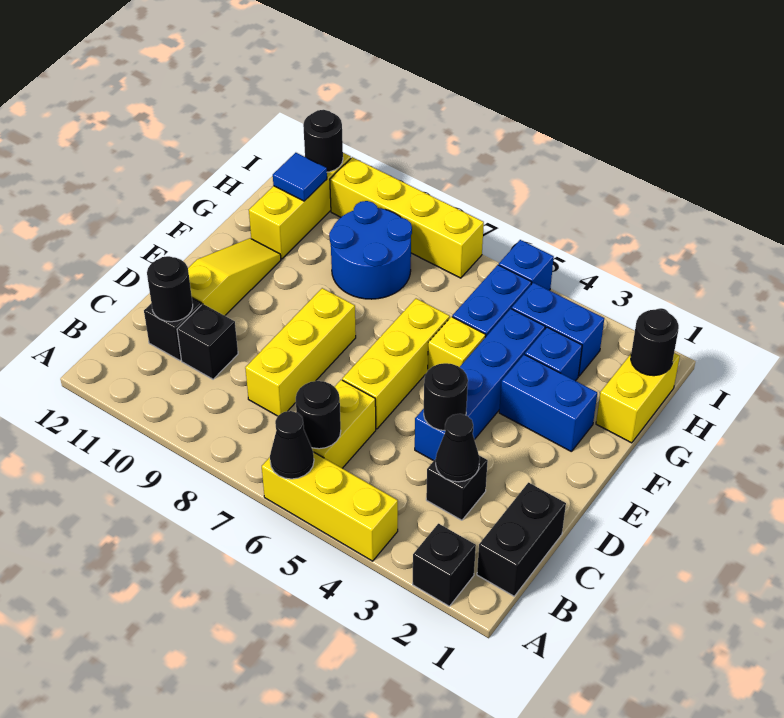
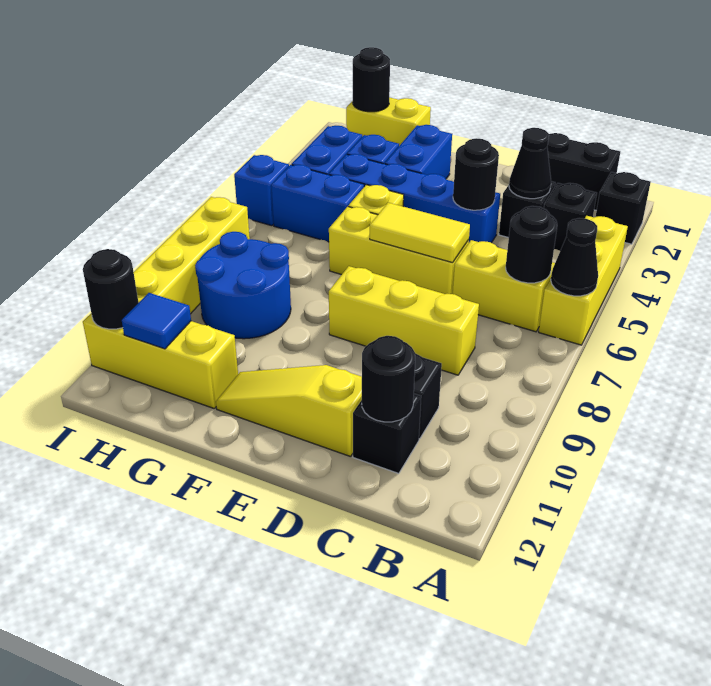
none -> black 1x1 brick [544,183,597,251]
none -> yellow 1x2 tile [370,203,470,263]

